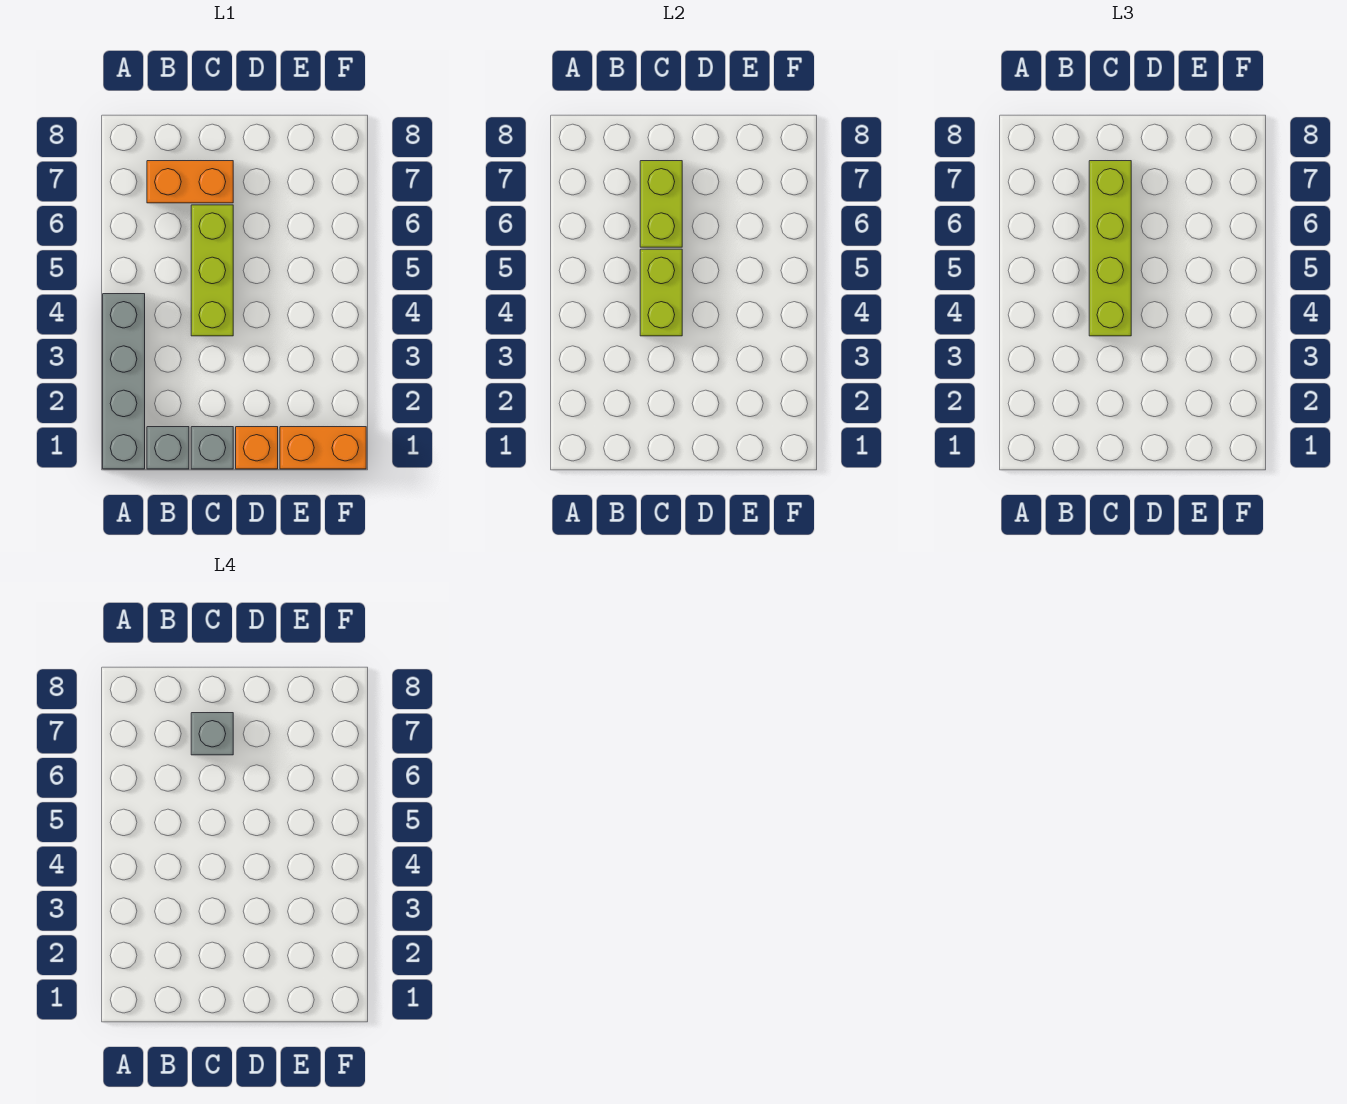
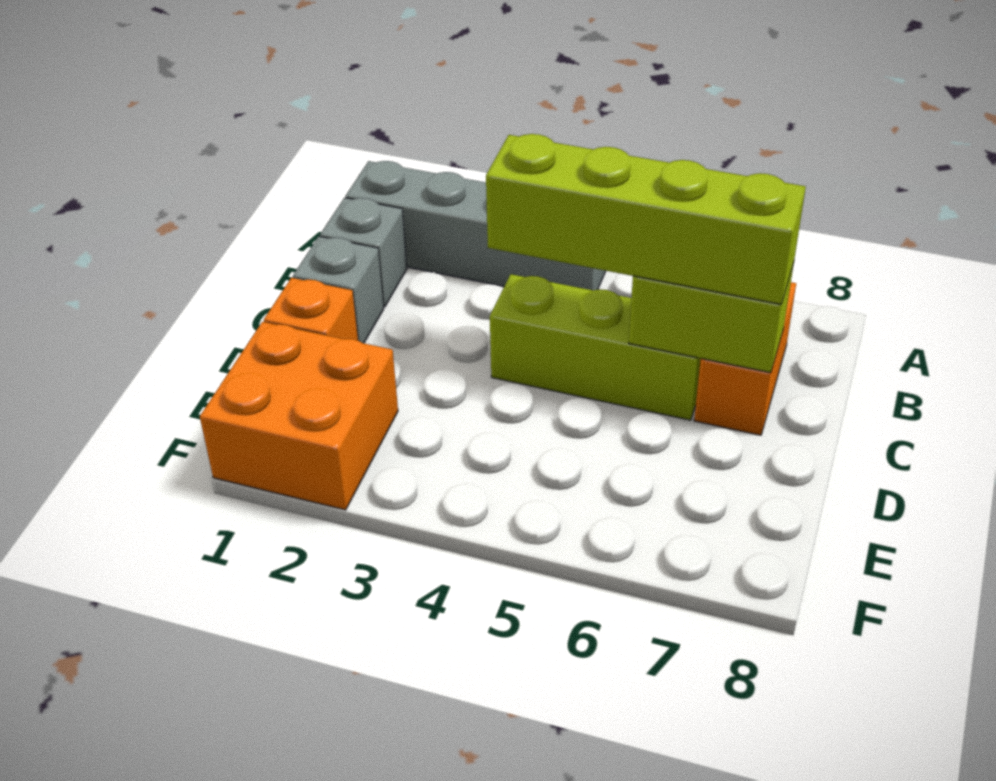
lime 1x2 brick [640,249,682,336] -> none
grey 1x1 brick [191,713,233,755] -> none
orange 1x2 brick [280,427,366,469] -> orange 2x2 brick [200,322,398,510]

